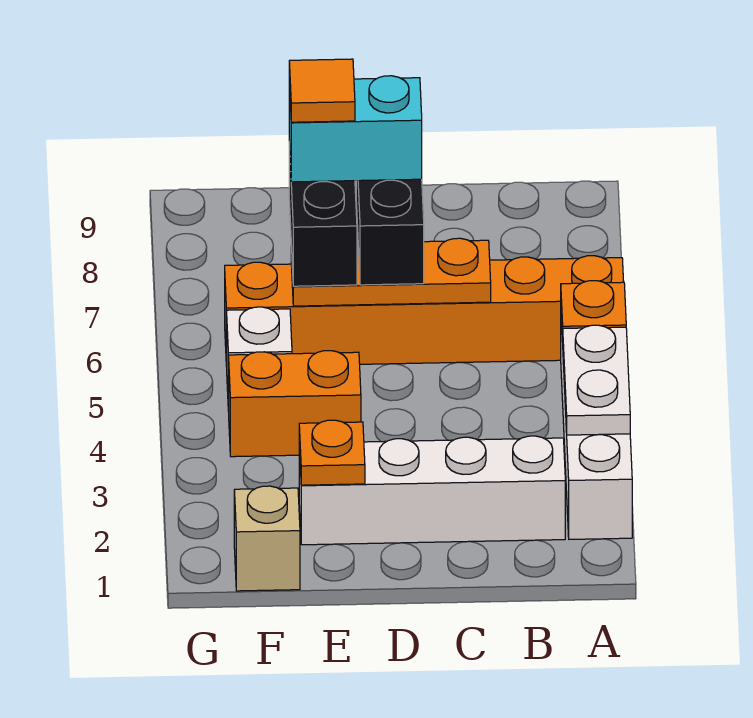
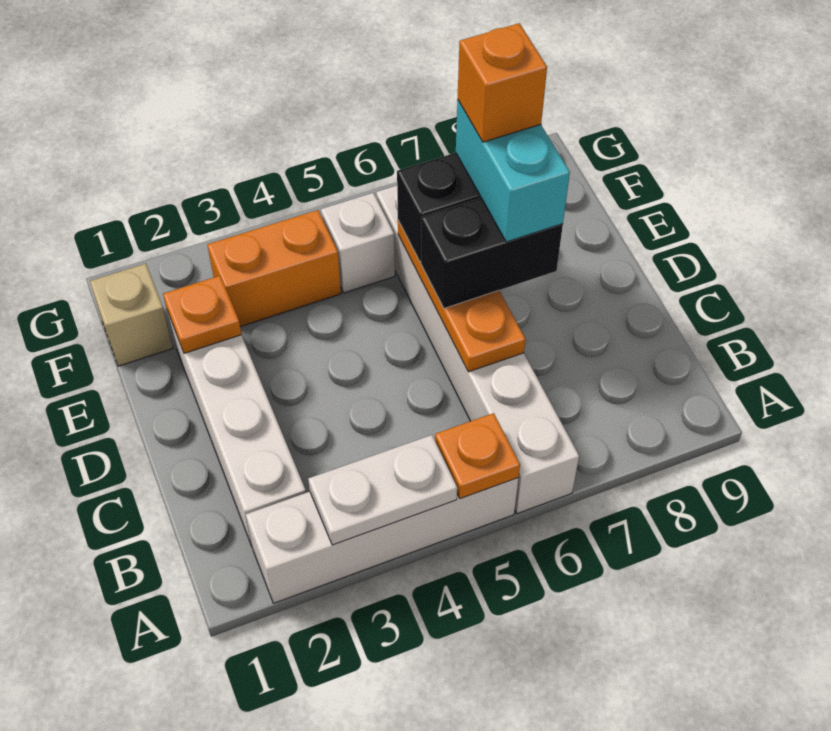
orange 1x6 brick [225,256,624,367] -> white 1x6 brick [376,186,579,514]
orange 1x2 brick [229,351,361,457] -> orange 1x2 brick turned to [207,210,341,327]
orange 1x1 tile [289,59,355,122] -> orange 1x1 brick [458,23,547,142]

